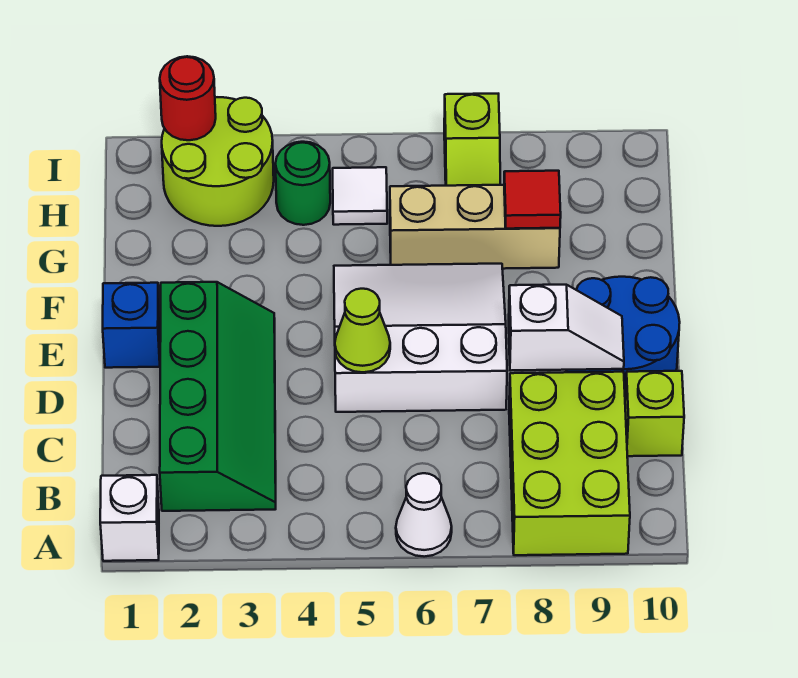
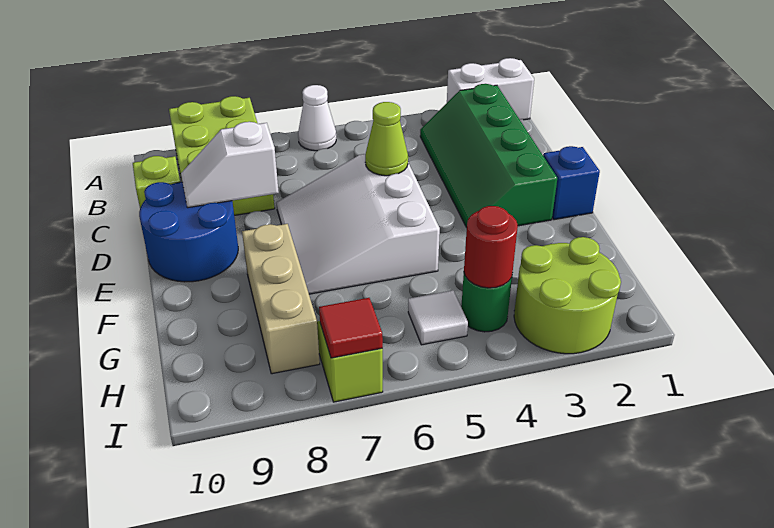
white 1x1 brick [100,475,159,561] -> white 1x2 brick [447,58,534,120]
white 3x3 slope [334,264,507,412] -> white 3x3 slope turned to [276,154,440,294]
tan 1x3 brick [390,185,560,269] -> tan 1x3 brick turned to [242,224,320,374]
red 1x1 tile [504,171,561,229] -> red 1x1 tile moved to [319,298,383,358]
red 1x1 round brick [160,56,216,140] -> red 1x1 round brick moved to [464,206,518,288]

